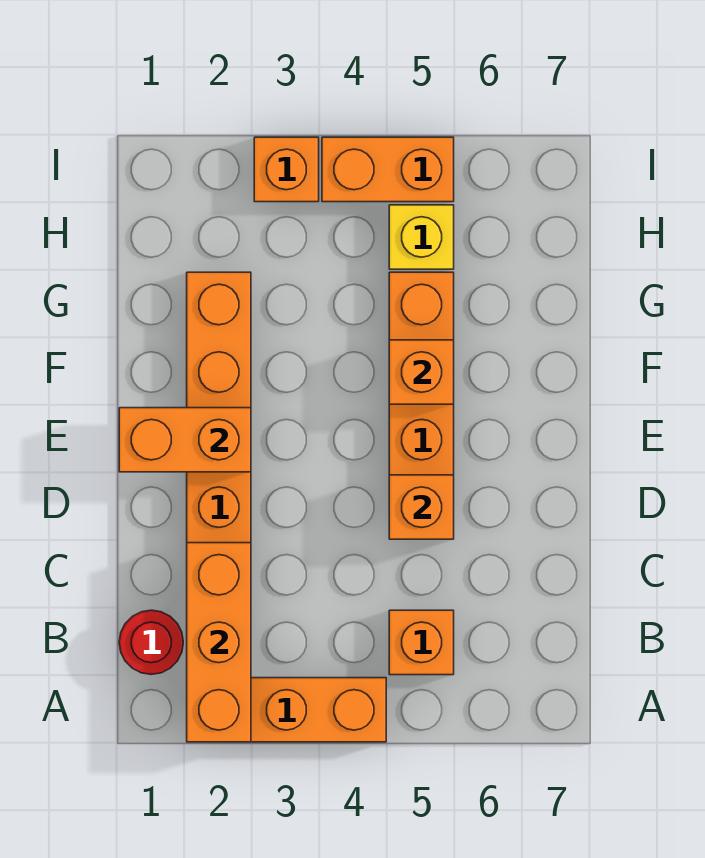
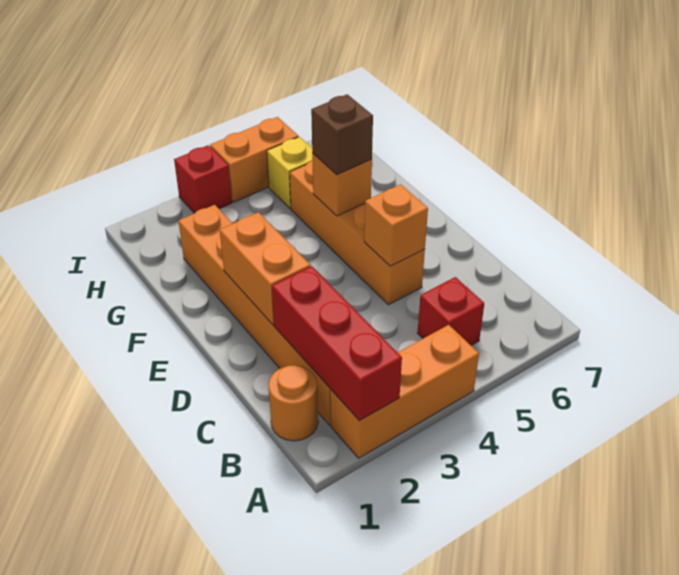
orange 1x3 brick [187,543,251,742] -> red 1x3 brick [272,266,402,420]
red 1x1 round brick [119,610,183,675] -> orange 1x1 round brick [268,365,318,441]
orange 1x1 brick [389,610,454,675] -> red 1x1 brick [418,277,484,345]
orange 1x2 brick [119,408,251,472] -> orange 1x2 brick turned to [220,212,311,325]
none -> brown 1x1 brick [311,94,373,175]
orange 1x1 brick [254,137,319,202] -> red 1x1 brick [174,145,232,213]

